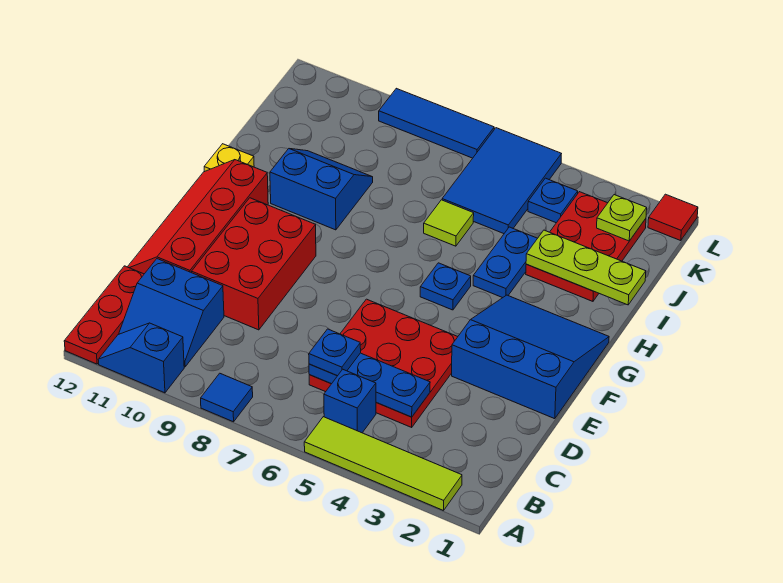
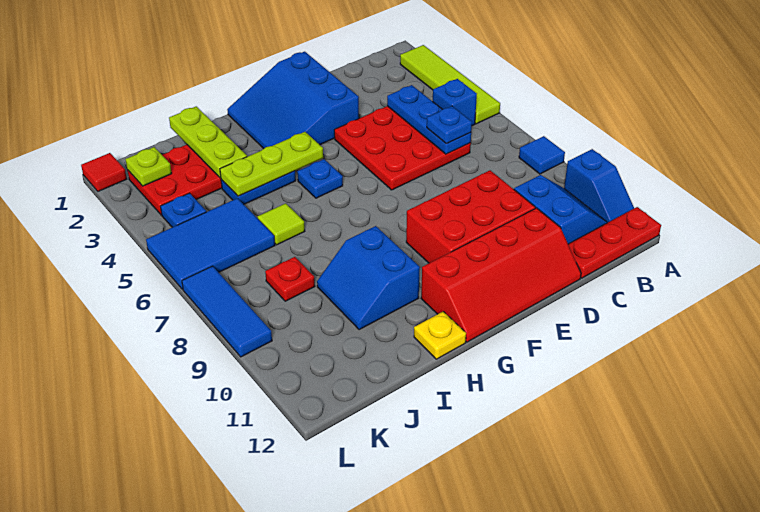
none -> lime 1x3 plate [220,132,323,196]
none -> red 1x1 plate [265,257,315,301]

